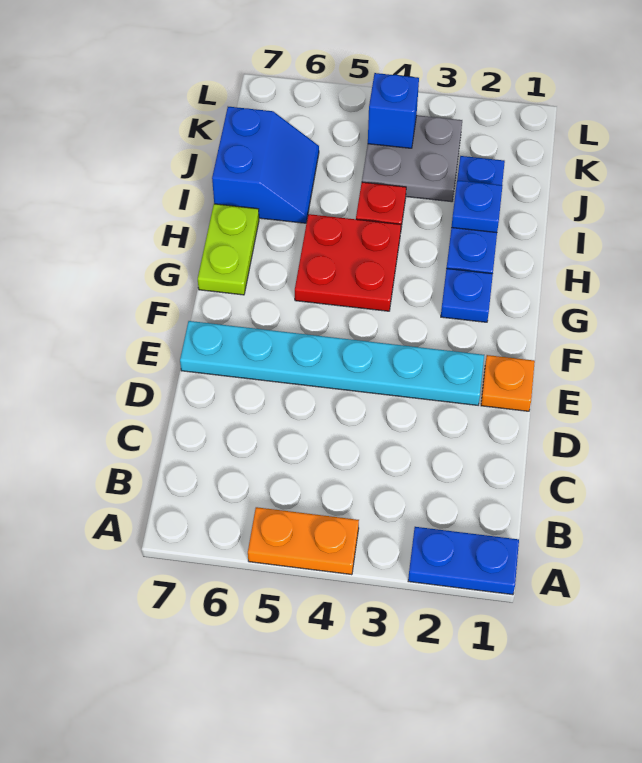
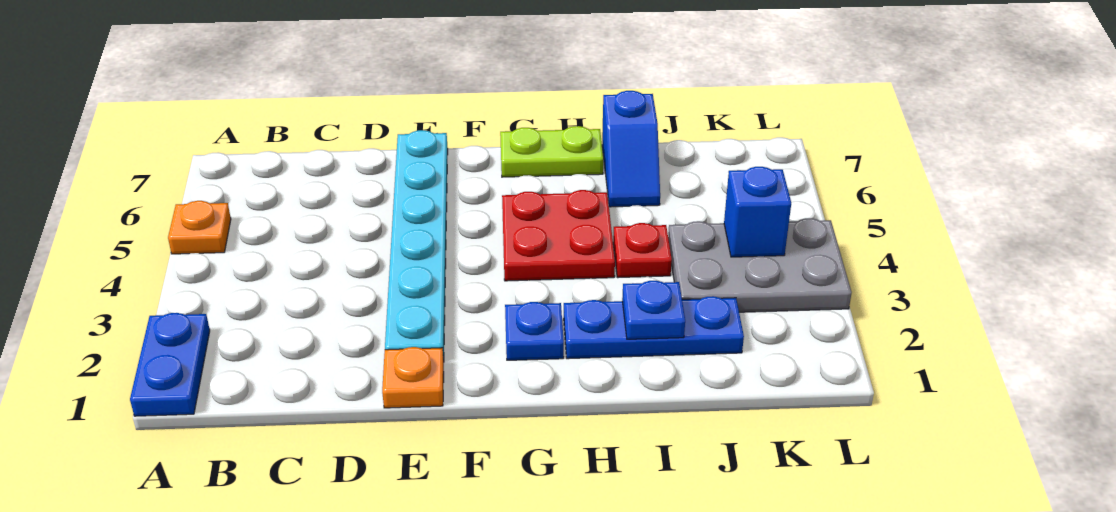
orange 1x2 plate [248,507,359,575] -> orange 1x1 plate [168,201,231,254]
blue 2x2 slope [212,107,319,223] -> blue 1x2 slope [602,91,660,207]
grey 2x2 plate [362,115,462,202] -> grey 2x3 plate [668,218,852,312]

